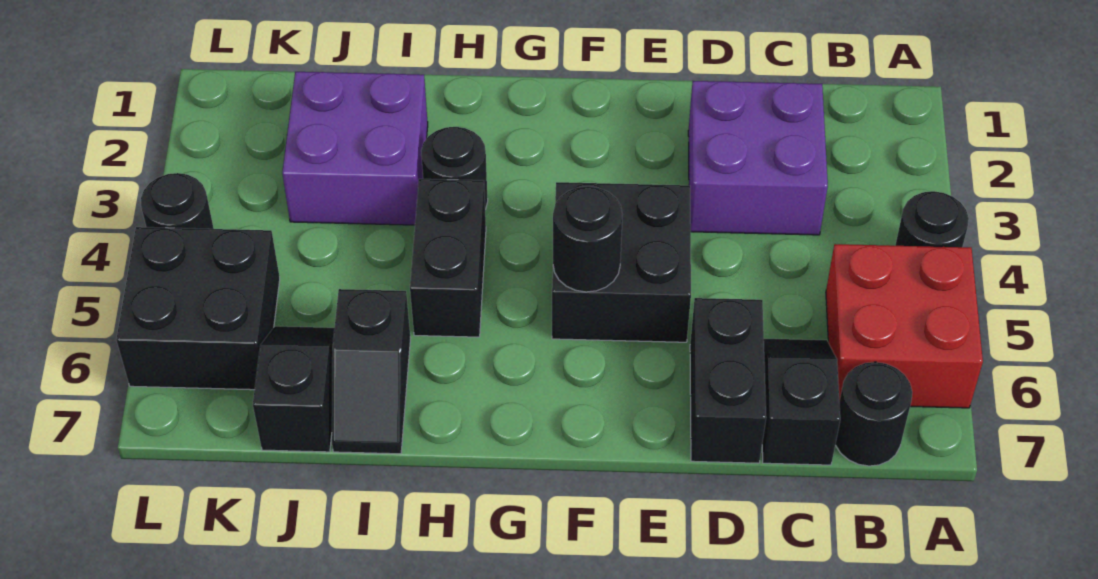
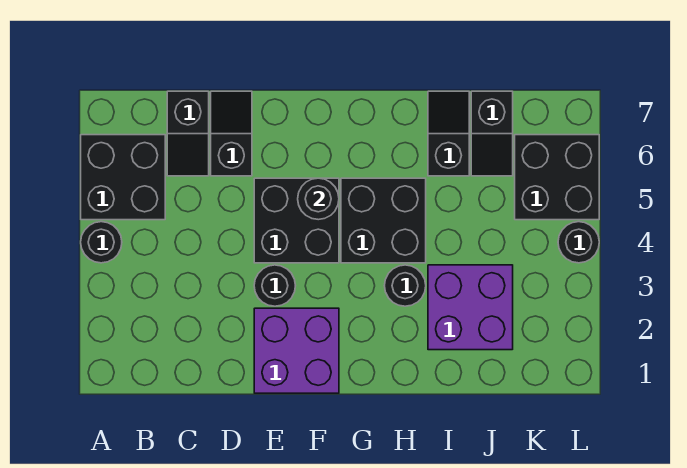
red 2x2 brick [826,244,983,408] -> black 2x2 brick [81,135,165,220]
black 1x1 round brick [835,362,912,466] -> black 1x1 round brick moved to [254,265,296,306]
purple 2x2 brick [688,81,828,235] -> purple 2x2 brick moved to [254,308,339,393]
black 1x2 brick [690,298,766,463] -> black 1x2 slope [211,91,252,176]
black 1x2 brick [410,179,486,337] -> black 2x2 brick [341,178,426,263]

